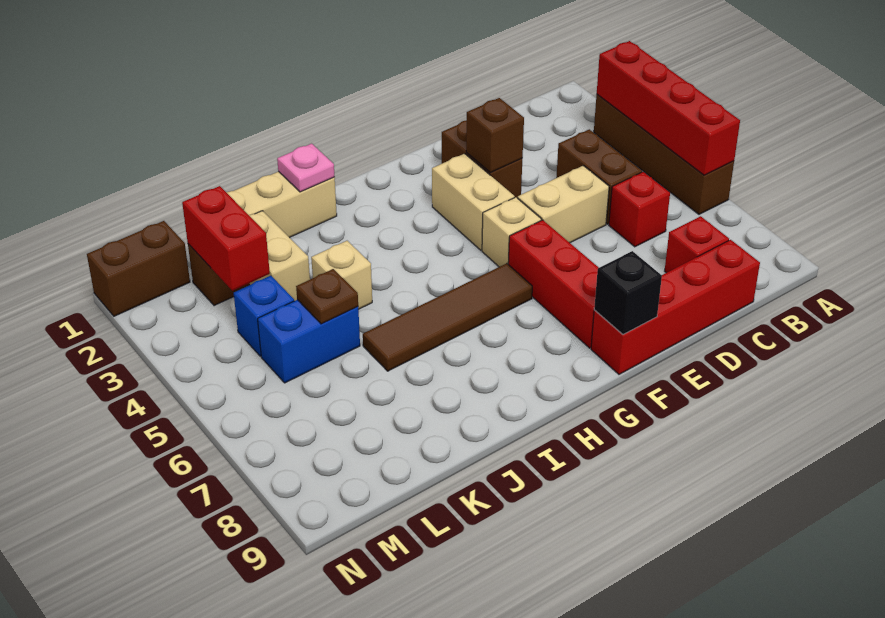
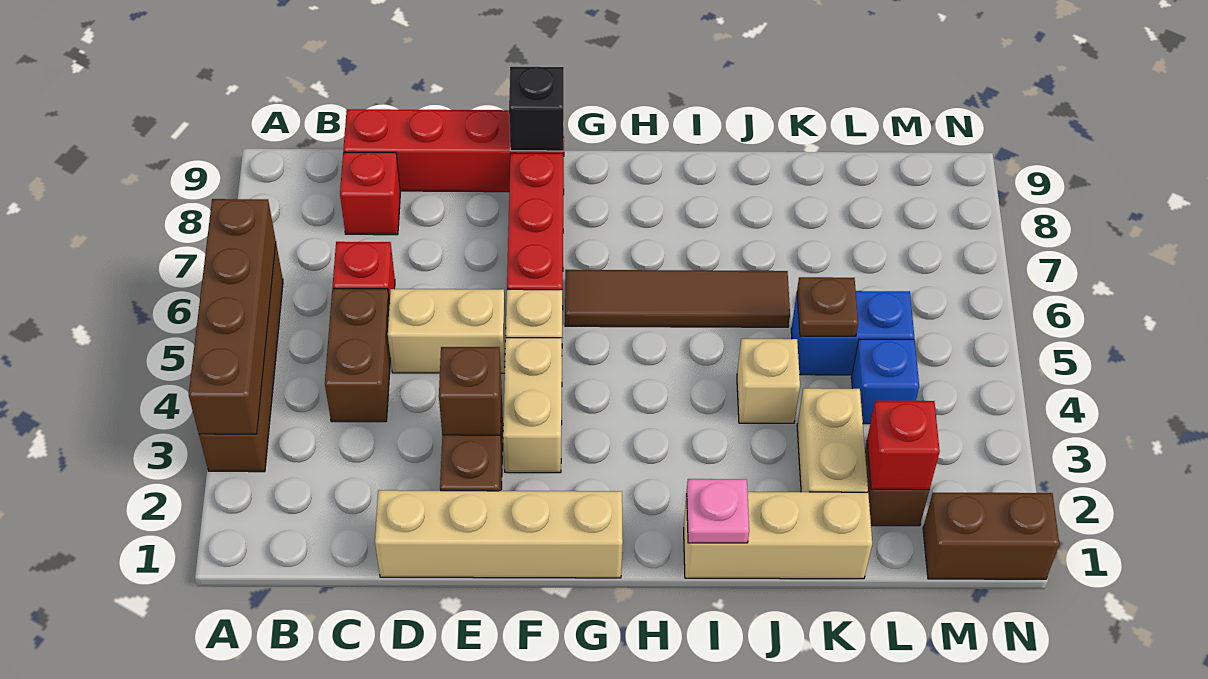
red 1x4 brick [597,41,740,175] -> brown 1x4 brick [189,199,276,434]
none -> tan 1x4 brick [375,490,623,578]
red 1x2 brick [182,186,270,291] -> red 1x1 brick [867,401,940,490]

